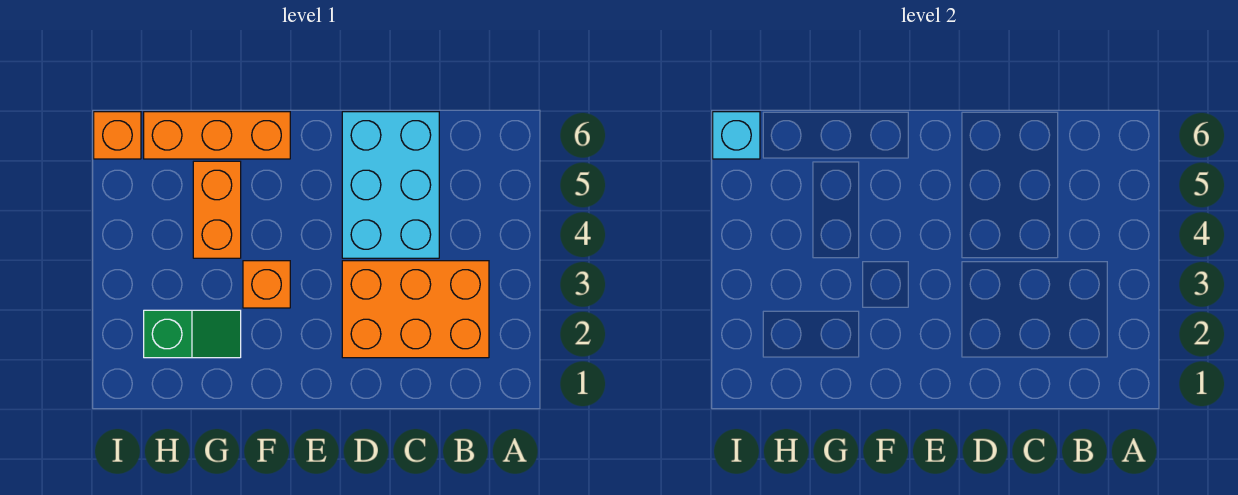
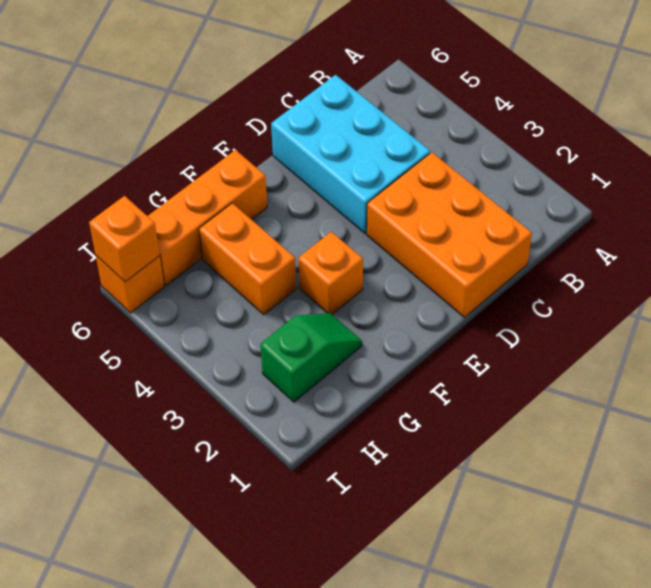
orange 2x3 brick [342,261,489,358] -> orange 2x3 brick turned to [367,152,532,317]
cyan 1x1 brick [713,112,760,159] -> orange 1x1 brick [89,196,160,282]

